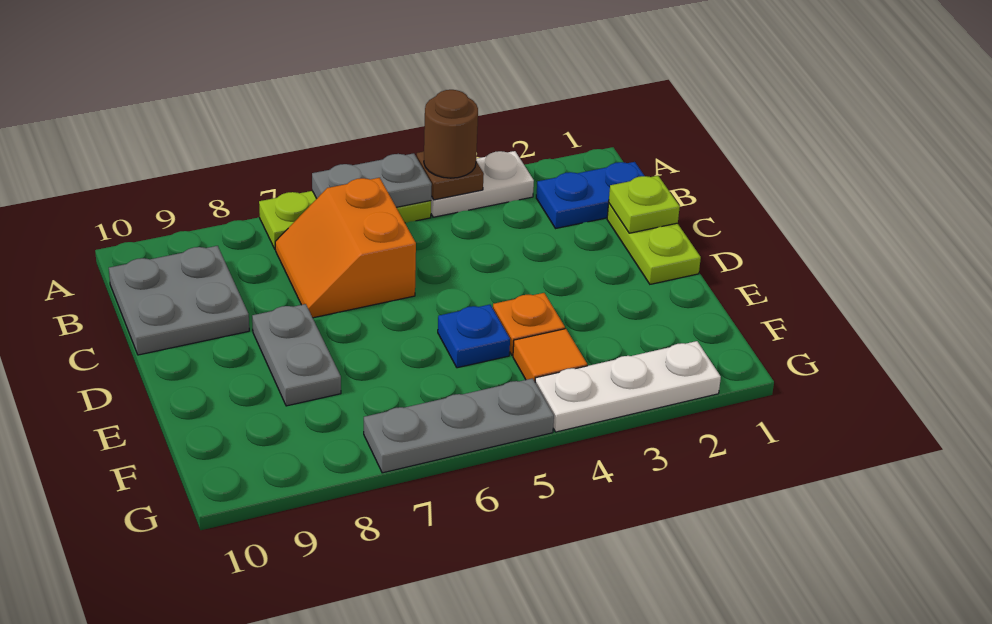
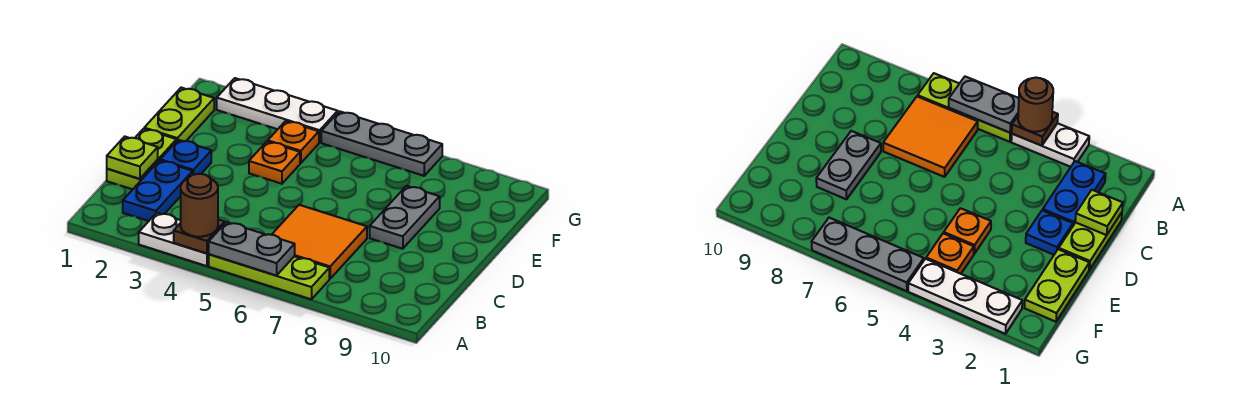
blue 1x2 plate [536,162,644,229] -> blue 1x2 plate turned to [123,160,193,221]
orange 2x2 slope [275,178,416,318] -> orange 2x2 tile [272,205,367,279]
grey 2x2 plate [109,246,249,355] -> none
none -> lime 1x2 plate [144,88,214,141]
blue 1x1 plate [438,305,510,368] -> blue 1x1 plate moved to [160,140,211,175]
orange 1x1 tile [513,329,587,381] -> orange 1x1 plate [268,121,319,163]

